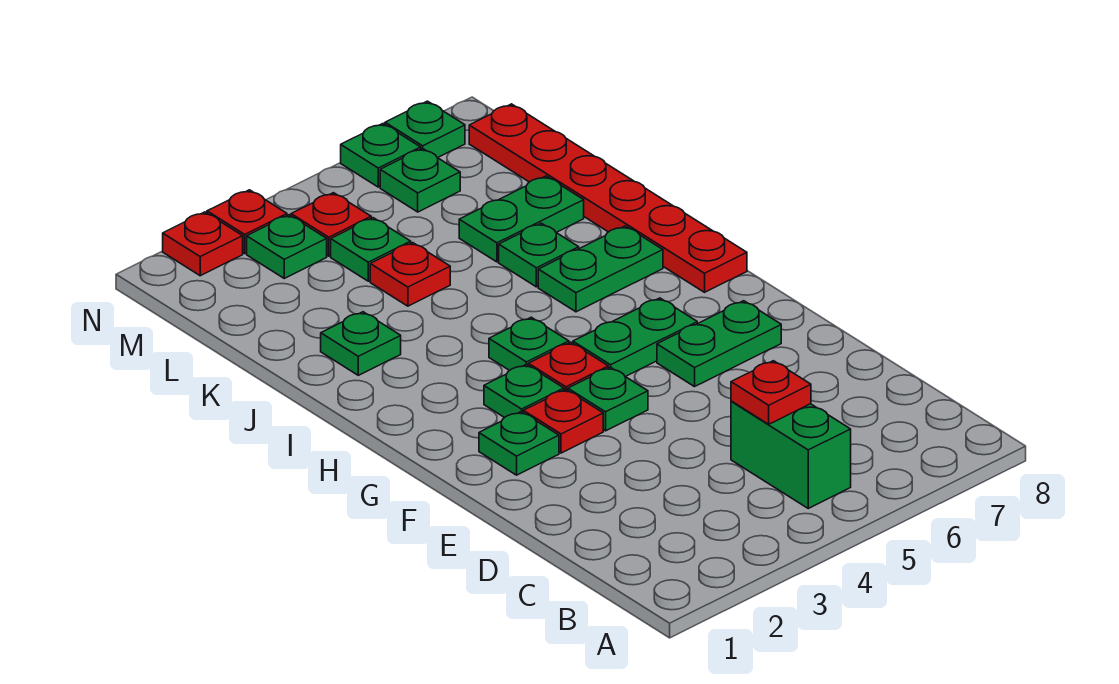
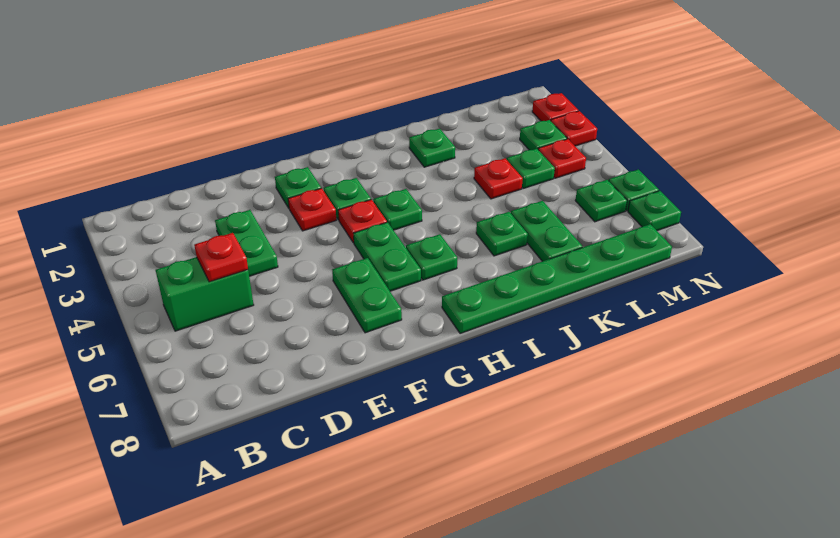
green 1x1 plate [568,367,648,431] -> green 1x1 plate moved to [406,234,457,280]
red 1x6 plate [469,104,747,292] -> green 1x6 plate [442,224,672,334]
green 1x2 plate [538,226,663,312] -> green 1x2 plate moved to [215,210,278,276]

